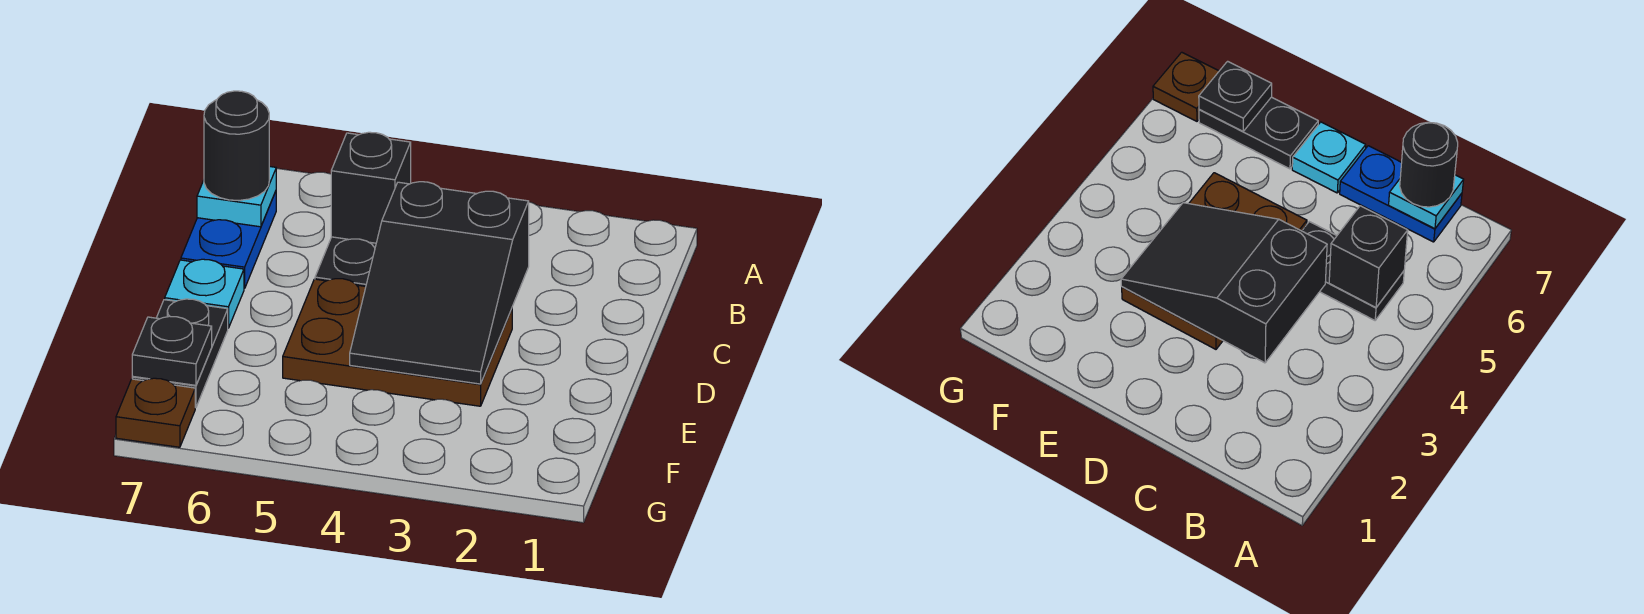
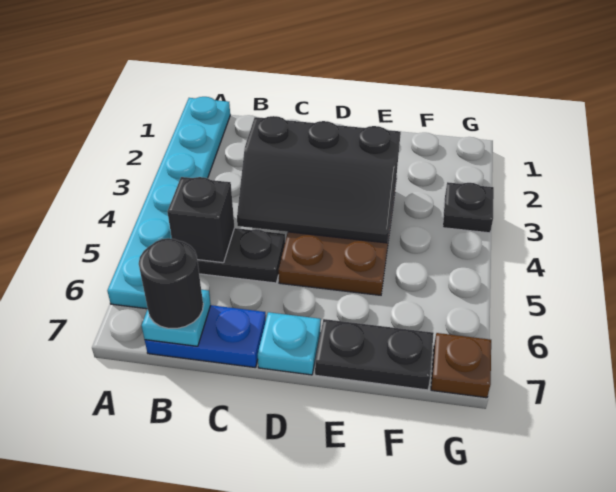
none -> cyan 1x6 plate [107,97,230,309]
black 2x3 slope [350,182,529,384] -> black 2x3 slope turned to [237,116,401,243]
black 1x1 plate [132,316,212,385] -> black 1x1 plate moved to [443,182,494,233]

